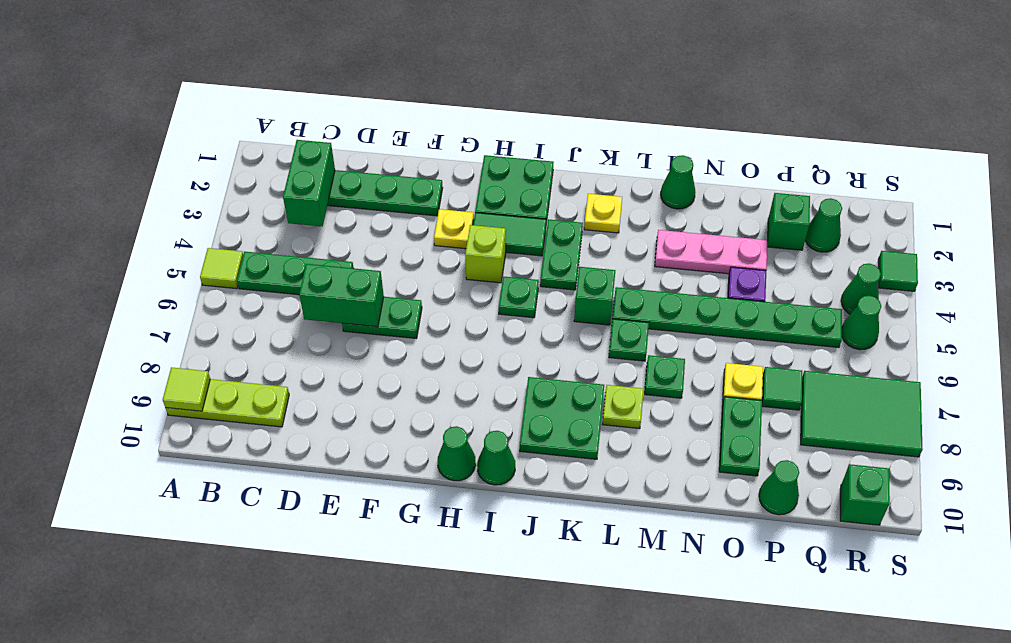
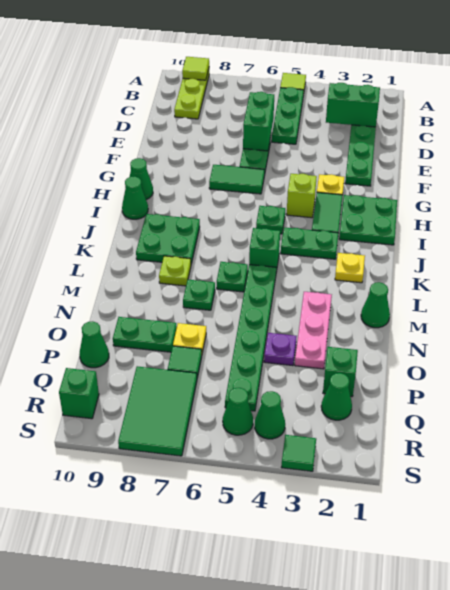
none -> green 1x2 tile [209,165,265,194]

